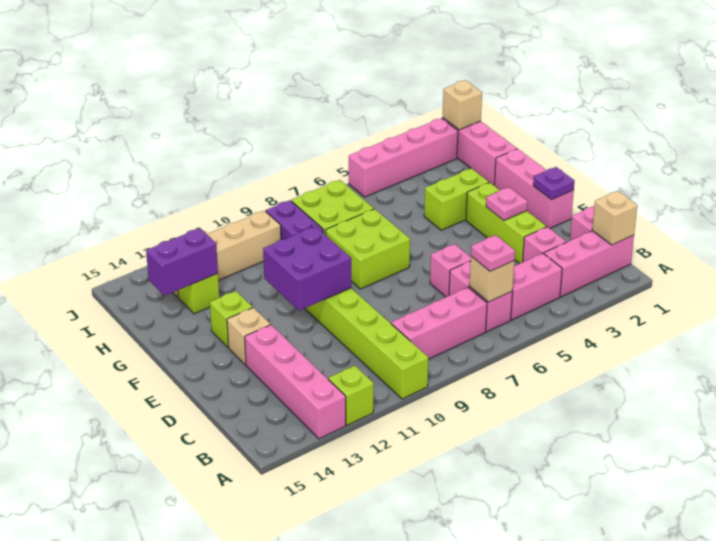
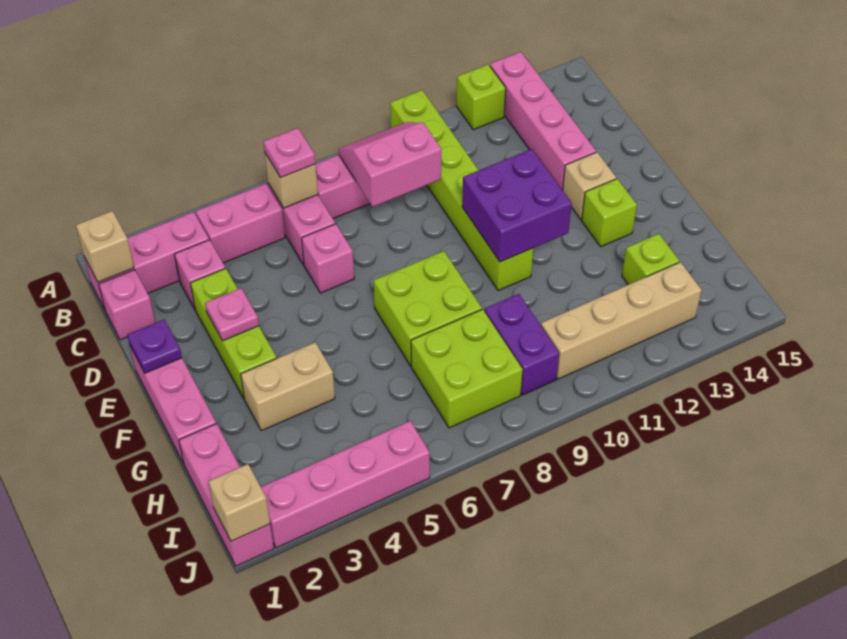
none -> pink 2x2 slope [338,122,441,207]
lime 1x2 brick [424,168,489,230] -> tan 1x2 brick [241,342,335,431]
purple 1x2 brick [146,228,218,296] -> none

